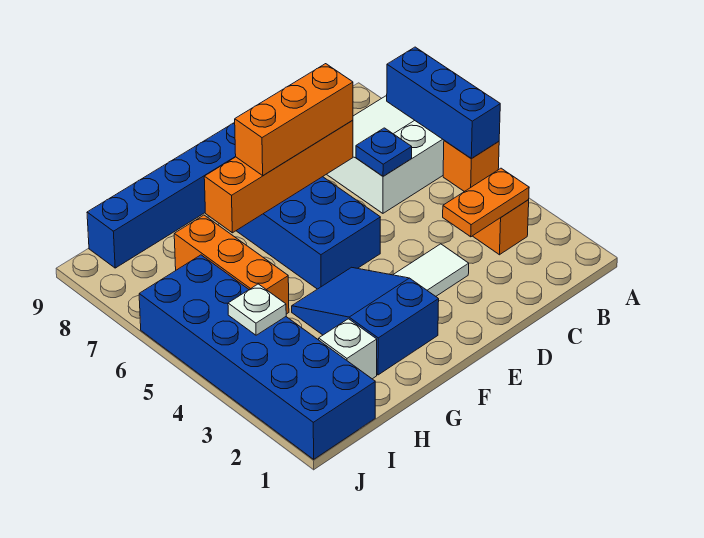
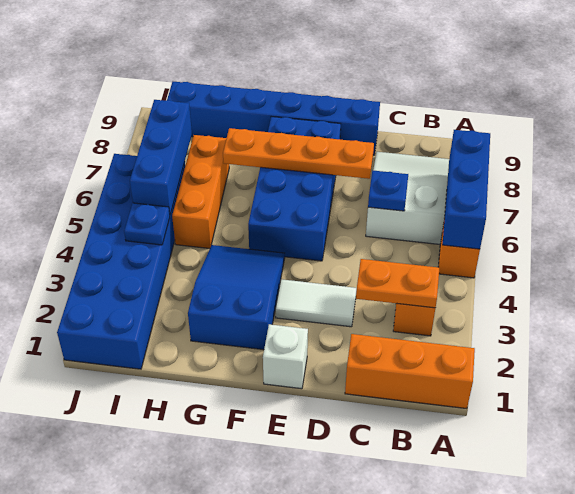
orange 1x4 brick [204,120,353,233] -> orange 1x4 plate [223,128,374,179]
orange 1x3 brick [235,64,353,175] -> orange 1x3 brick moved to [345,334,475,409]
white 1x1 brick [319,319,377,379] -> white 1x1 brick moved to [263,324,308,389]
white 1x1 plate [228,284,286,335] -> blue 1x1 plate [124,203,170,245]
none -> blue 1x3 brick [130,100,192,214]

